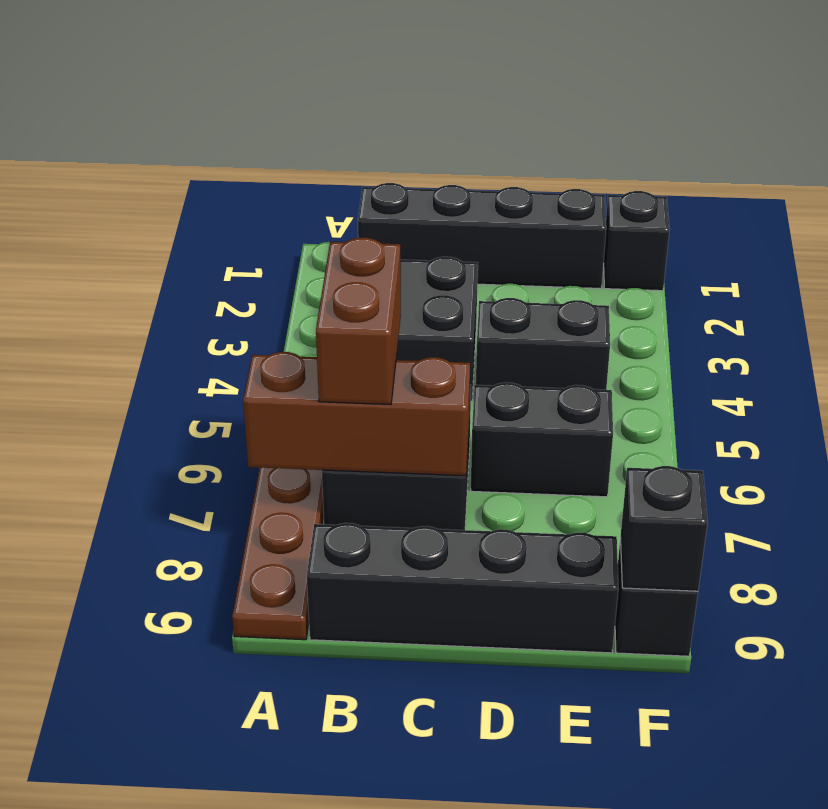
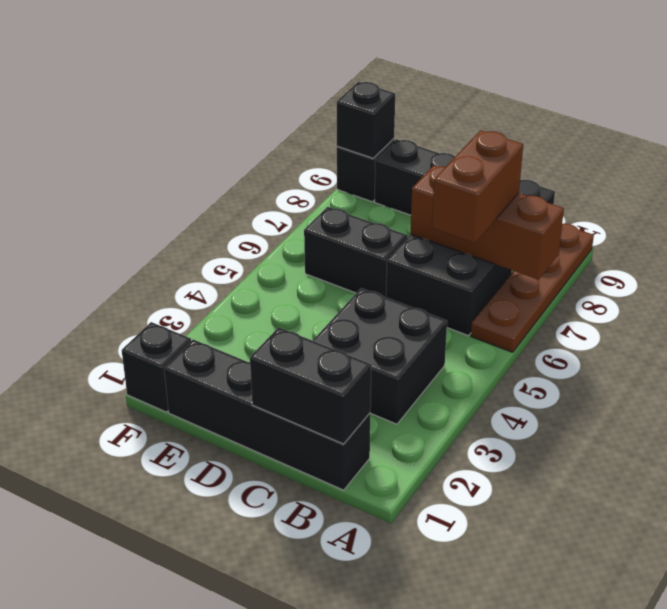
black 1x2 brick [476,298,610,390] -> black 1x2 brick moved to [250,327,371,444]

